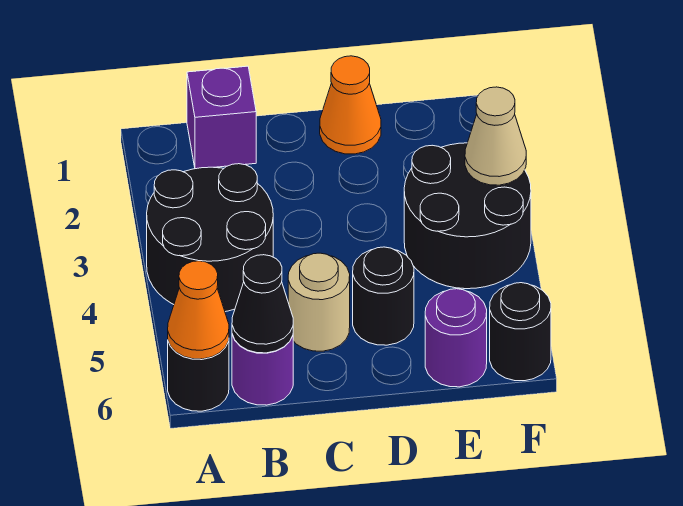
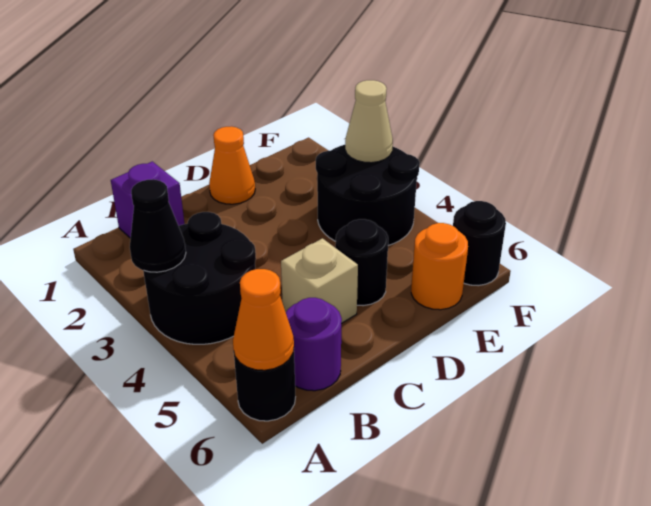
black 1x1 cone [232,255,293,353] -> black 1x1 cone moved to [130,180,186,272]
tan 1x1 round brick [288,253,350,351] -> tan 1x1 brick [281,238,358,324]
purple 1x1 round brick [425,289,487,387] -> orange 1x1 round brick [411,223,468,310]

